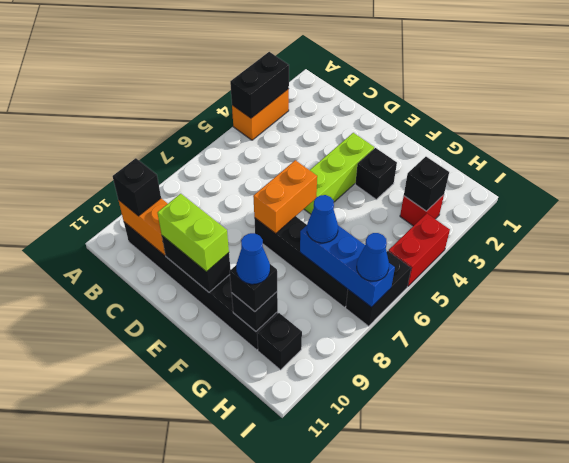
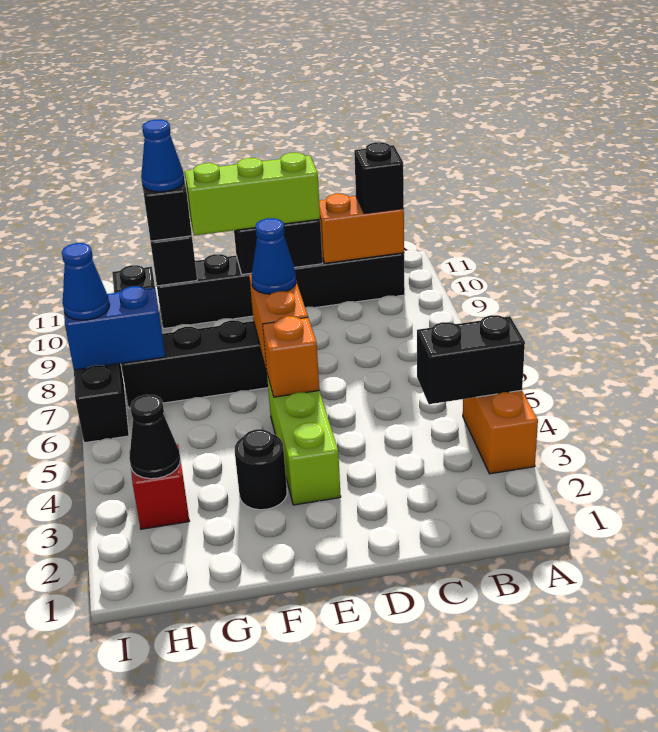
black 1x2 brick [230,52,289,118] -> black 1x2 brick turned to [417,315,525,404]
lime 1x2 brick [158,194,229,272] -> lime 1x3 brick [185,153,320,236]
none -> orange 1x1 brick [263,316,319,397]
black 1x1 brick [355,148,397,199] -> black 1x1 round brick [235,429,287,510]
blue 1x3 brick [300,225,395,307] -> blue 1x2 brick [64,286,165,370]
blue 1x1 cone [307,195,338,243] -> blue 1x1 cone moved to [251,218,296,294]
black 1x1 brick [404,157,449,211] -> black 1x1 cone [129,395,180,479]
red 1x2 brick [389,213,450,286] -> none

